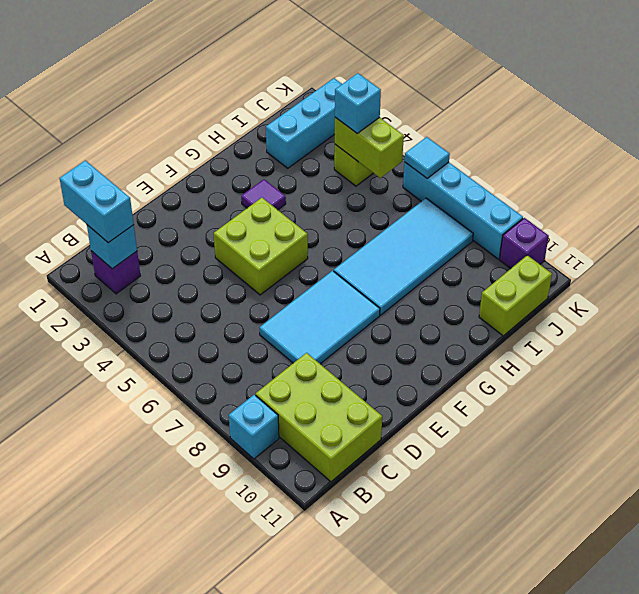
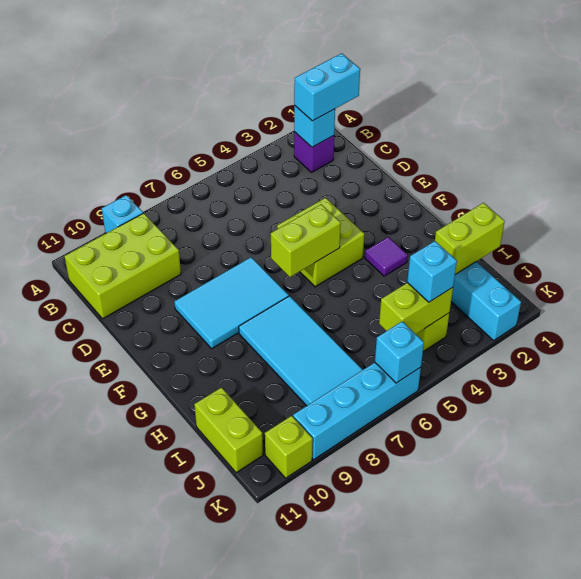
cyan 2x3 tile [260,271,380,364] -> cyan 2x3 tile turned to [174,257,289,348]
none -> lime 1x2 brick [271,204,341,277]
none -> lime 1x2 brick [435,203,505,274]
cyan 1x1 tile [405,137,450,178] -> cyan 1x1 brick [375,321,424,383]
purple 1x1 brick [500,218,549,269] -> lime 1x1 brick [265,416,313,478]

